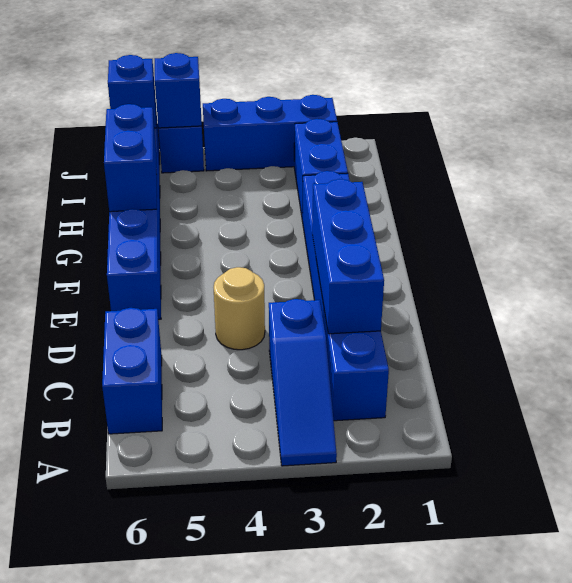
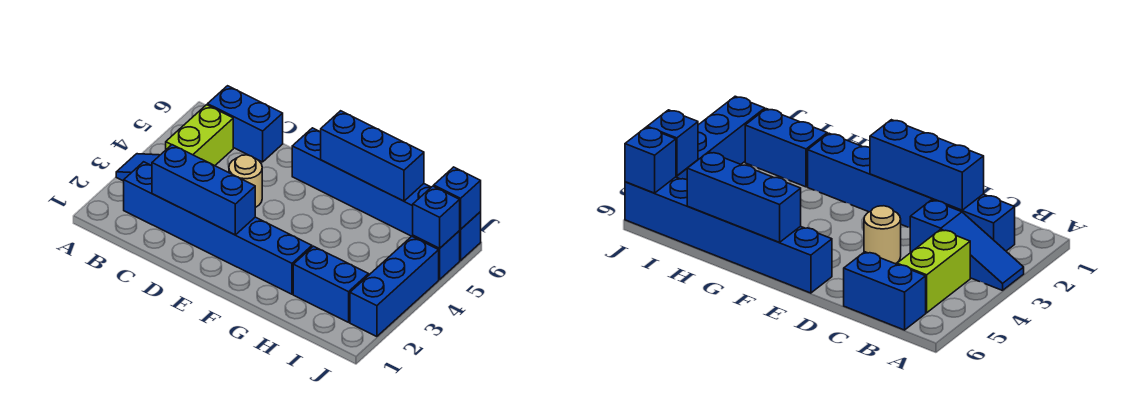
none -> lime 1x2 brick [166,105,233,166]
blue 1x2 brick [104,104,157,212] -> blue 1x3 brick [321,111,424,201]

